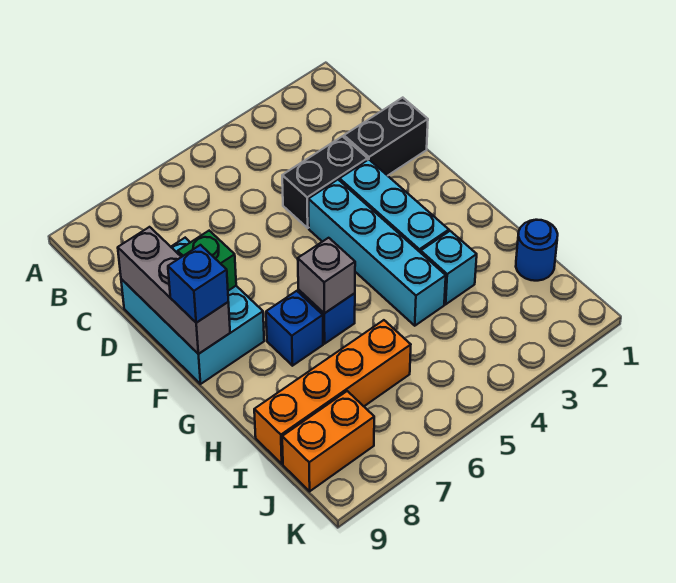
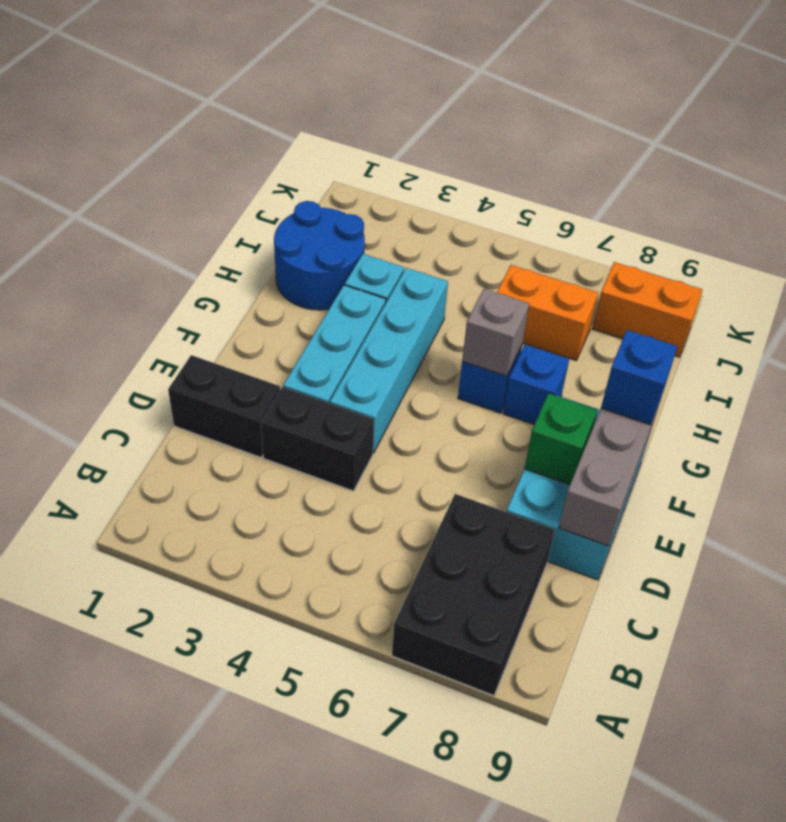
none -> black 2x3 brick [392,494,555,696]
blue 1x1 round brick [516,220,558,281] -> blue 2x2 round brick [274,201,365,310]
orange 1x4 brick [254,320,411,464] -> orange 1x2 brick [497,265,598,360]

